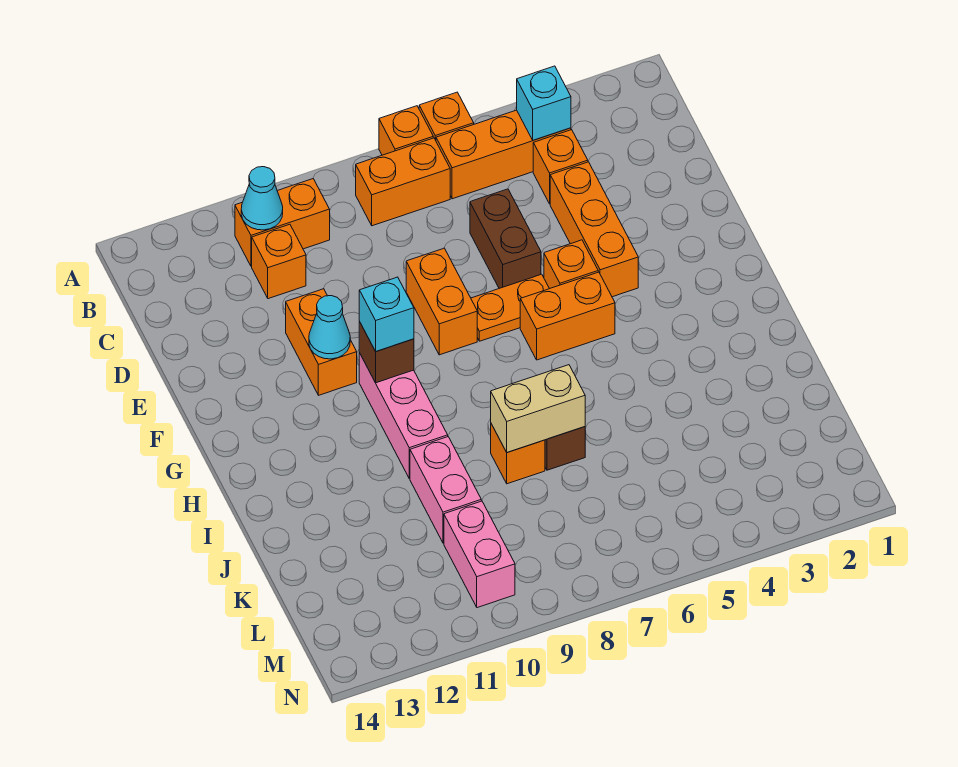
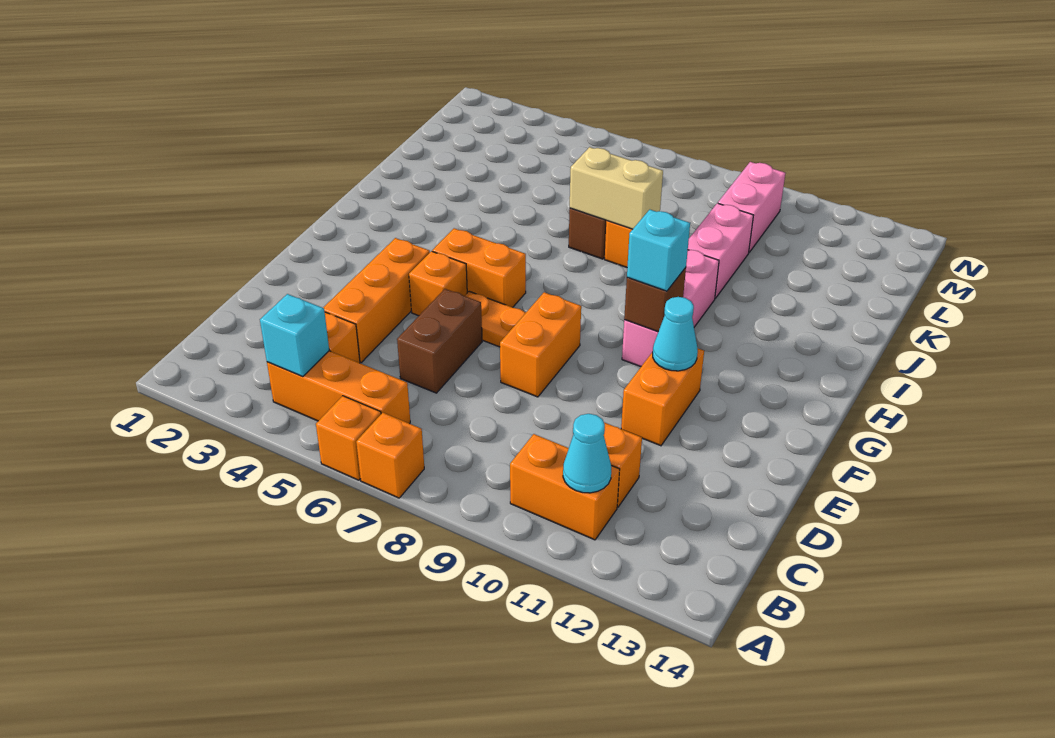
orange 1x2 brick [356,138,450,226] -> none

